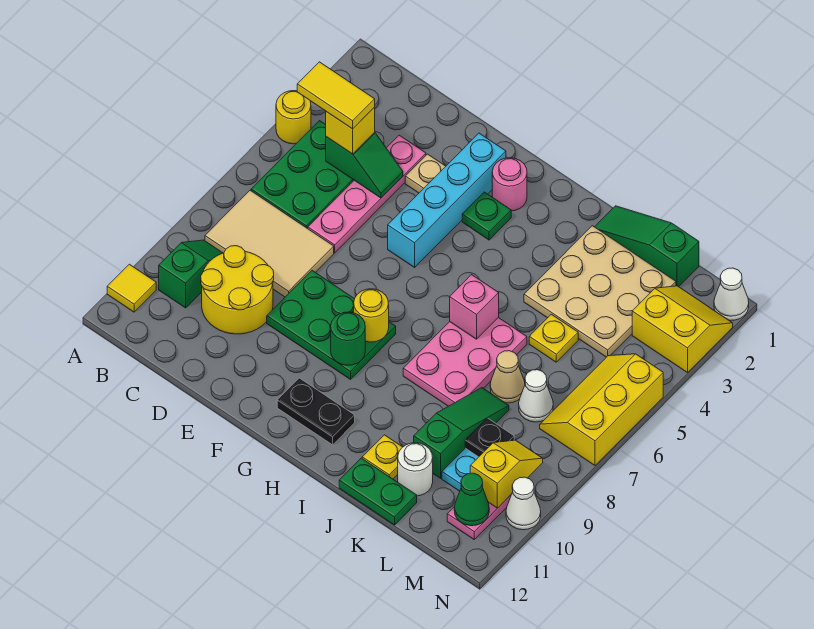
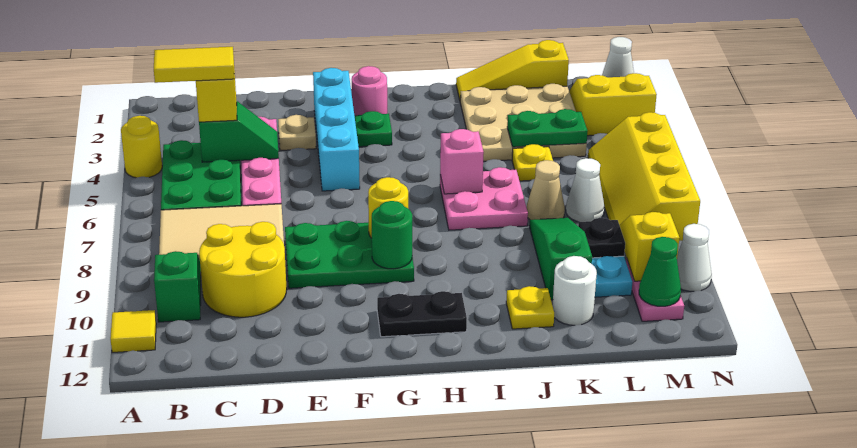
pink 2x3 plate [403,318,527,406] -> pink 2x2 plate [440,167,528,230]
green 1x3 slope [595,206,699,287] -> yellow 1x3 slope [456,40,569,100]
green 1x2 plate [339,458,417,525] -> green 1x2 plate moved to [507,109,588,147]
yellow 2x3 slope [540,354,663,465] -> yellow 2x4 slope [588,112,700,241]

